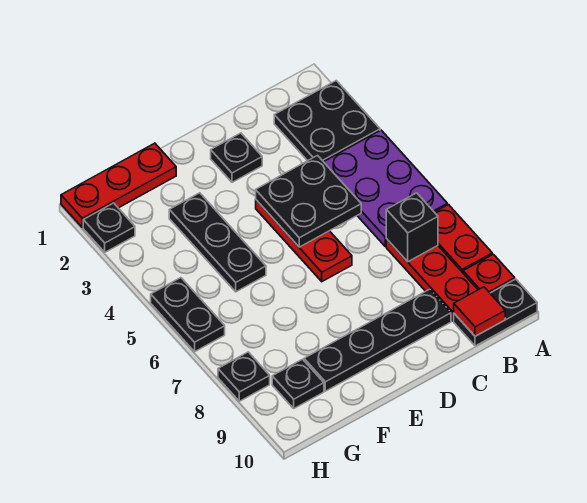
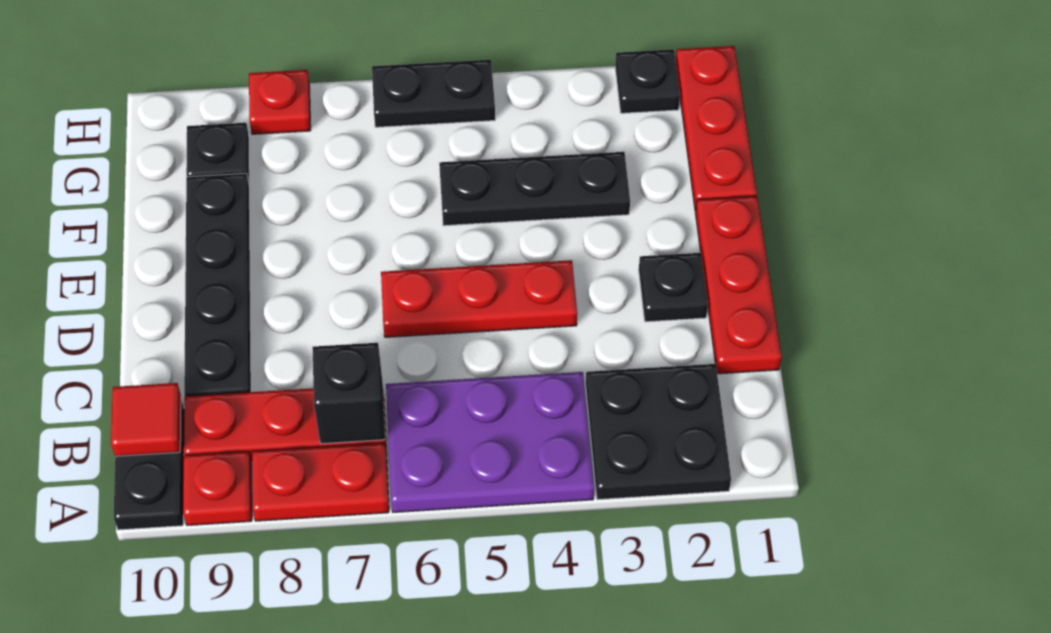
none -> red 1x3 plate [695,196,782,374]
black 2x2 plate [256,156,361,247] -> none
black 1x1 plate [218,352,270,401] -> red 1x1 plate [249,70,311,134]

